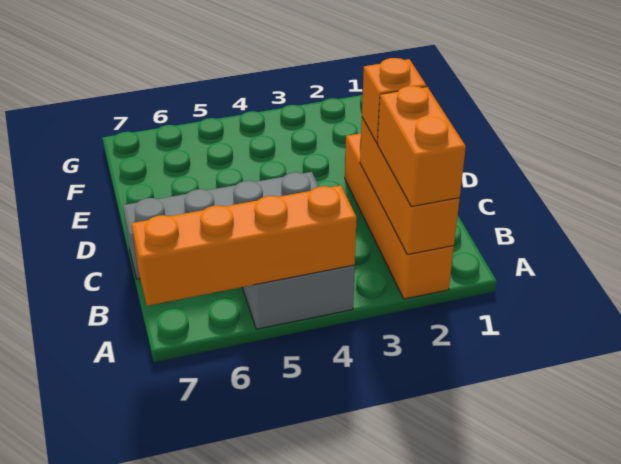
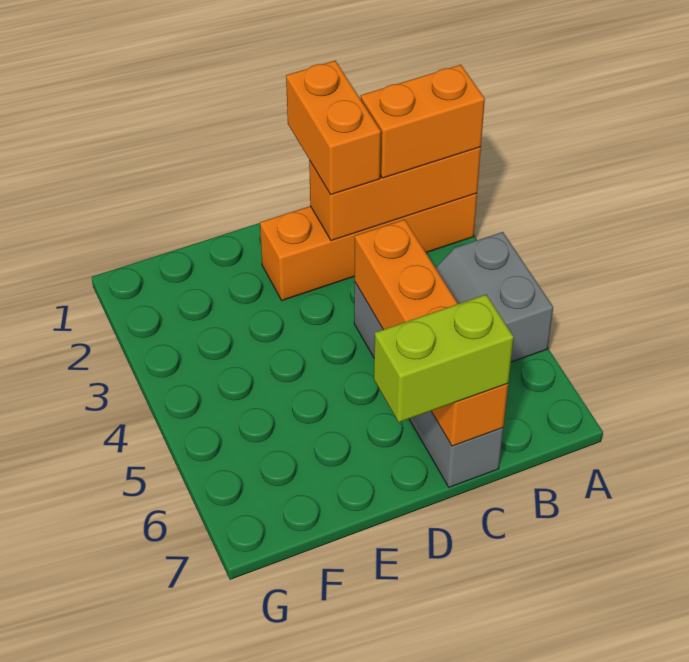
orange 1x4 brick [131,186,357,306] -> orange 1x4 brick moved to [354,219,508,446]
orange 1x1 brick [362,58,426,143] -> orange 1x2 brick [286,61,381,195]
none -> lime 1x2 brick [374,295,514,422]

